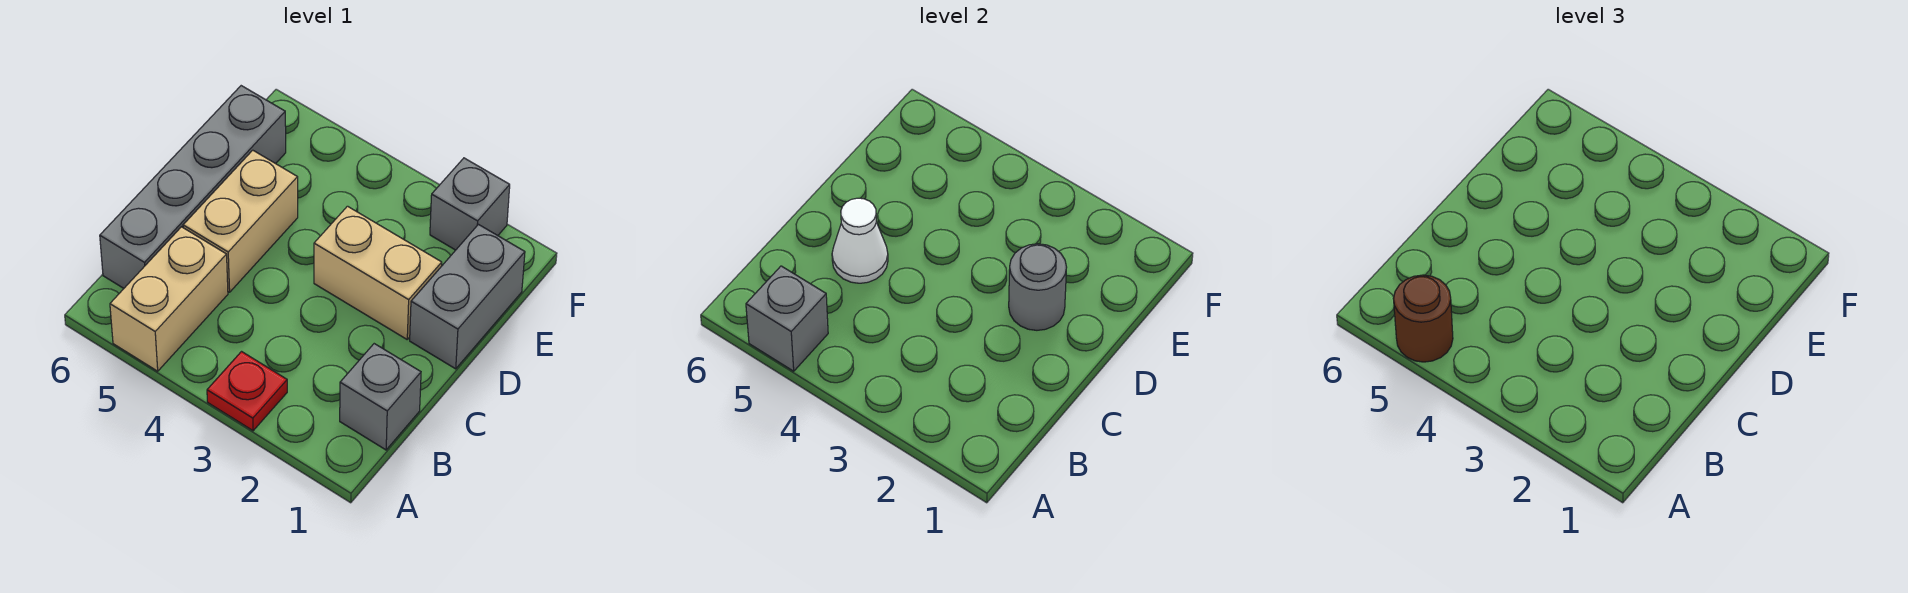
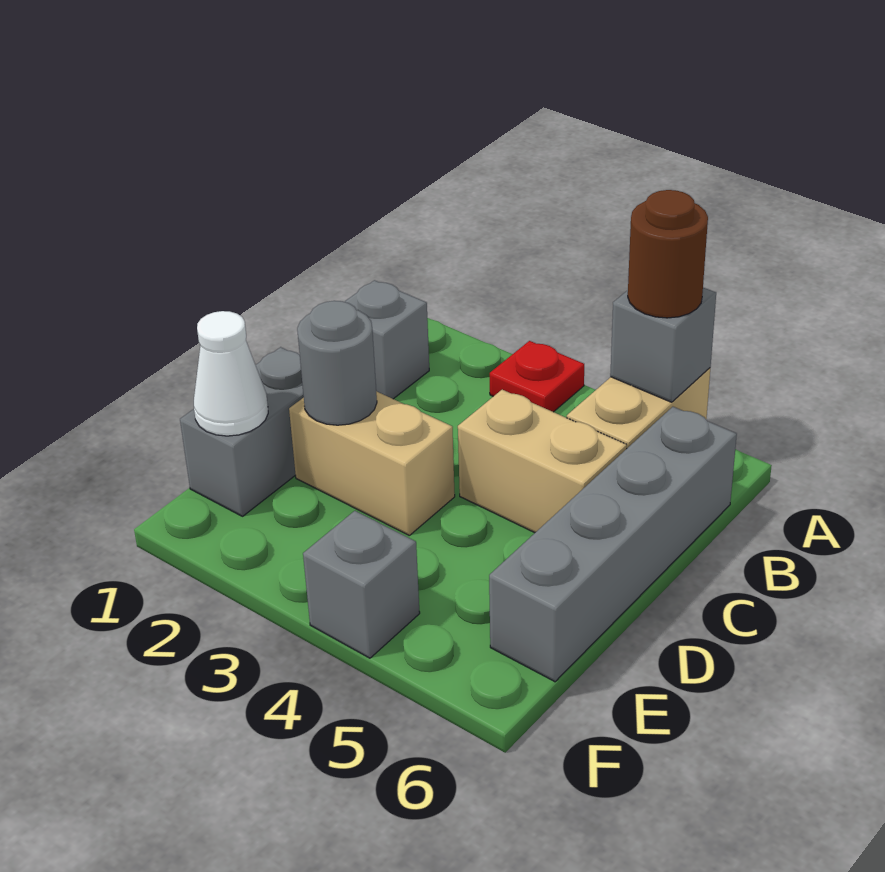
tan 1x2 brick [183,150,298,292] -> tan 1x2 brick turned to [458,390,627,533]
white 1x1 cone [832,198,888,283] -> white 1x1 cone moved to [194,311,268,436]
grey 1x1 brick [430,158,510,250] -> grey 1x1 brick moved to [303,511,420,658]

